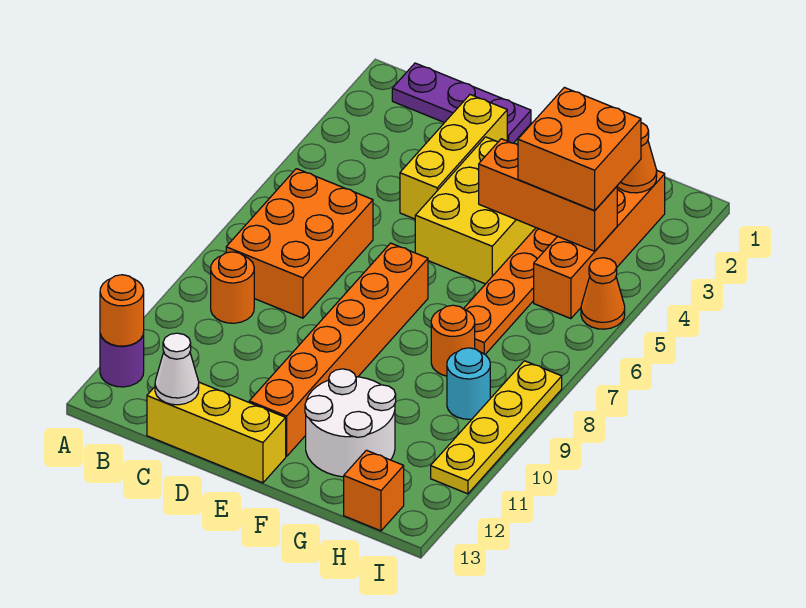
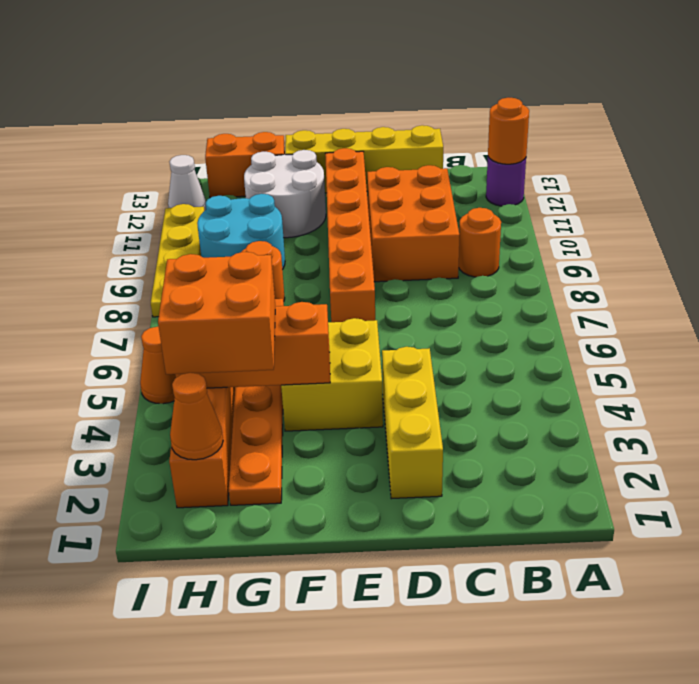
purple 1x3 plate [392,63,531,143] -> none
orange 2x3 brick [226,169,373,318] -> orange 2x3 brick moved to [367,165,459,282]
yellow 1x3 brick [147,382,286,483] -> yellow 1x4 brick [285,125,443,193]
white 1x1 cone [155,333,199,405] -> white 1x1 cone moved to [168,155,206,211]
yellow 2x3 brick [415,137,536,284] -> yellow 2x2 brick [281,318,383,431]
cyan 1x1 round brick [447,348,490,419] -> cyan 2x2 round brick [197,194,285,270]
orange 1x1 brick [344,450,404,531] -> orange 1x2 brick [205,132,285,198]

